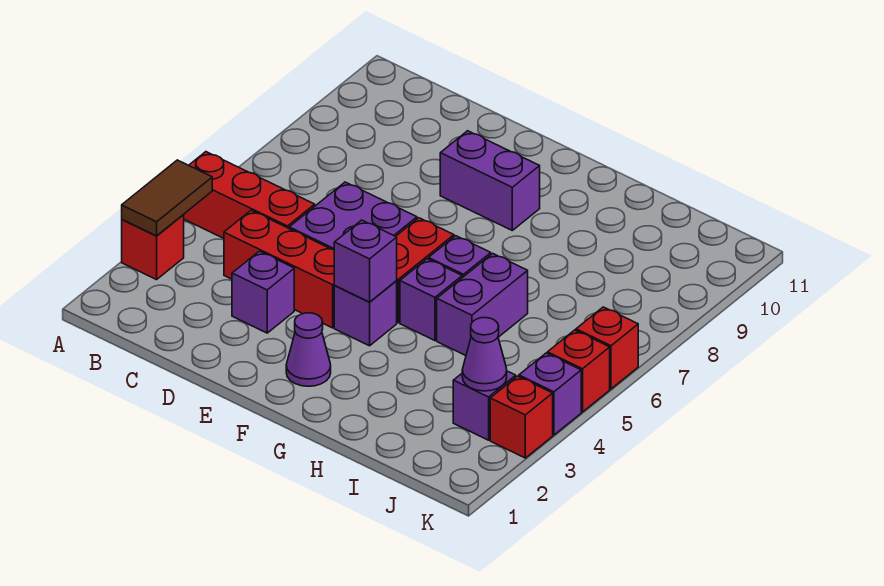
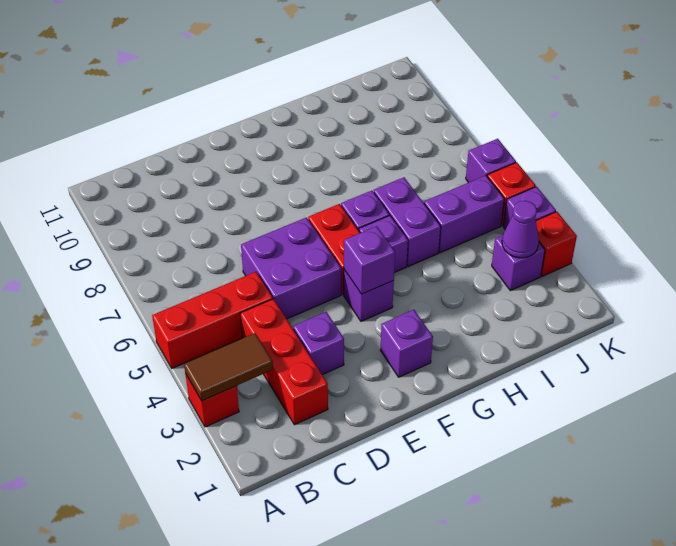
brown 1x2 tile [122,160,212,236] -> brown 1x2 tile turned to [184,333,273,401]
red 1x3 brick [224,210,335,328] -> red 1x3 brick turned to [240,299,328,425]
purple 1x2 brick [440,131,540,230] -> purple 1x2 brick moved to [424,175,504,253]
purple 1x1 cone [286,313,331,386] -> purple 1x1 brick [380,310,433,377]
red 1x1 brick [576,307,638,389] -> purple 1x1 brick [466,139,516,182]

